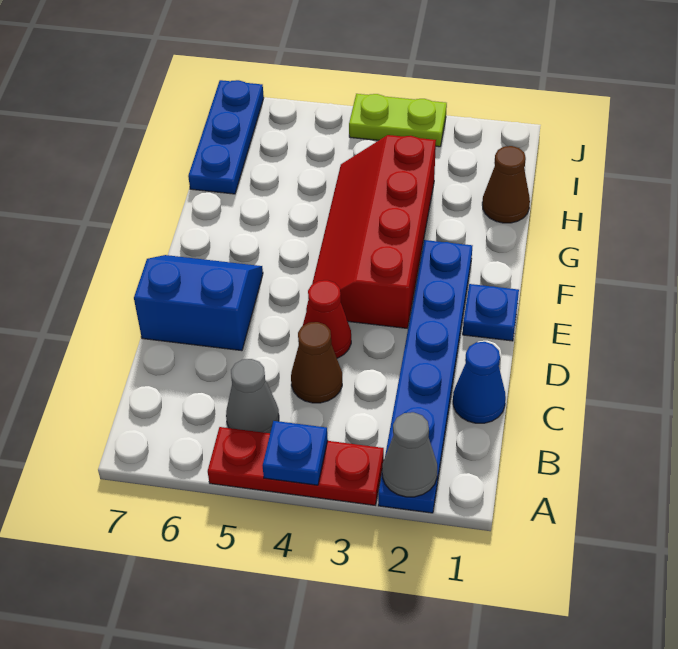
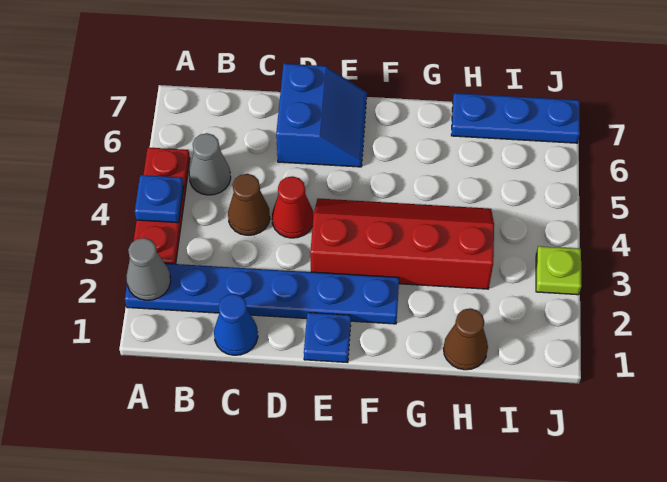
lime 1x2 plate [349,94,447,147] -> lime 1x1 plate [536,246,581,295]

